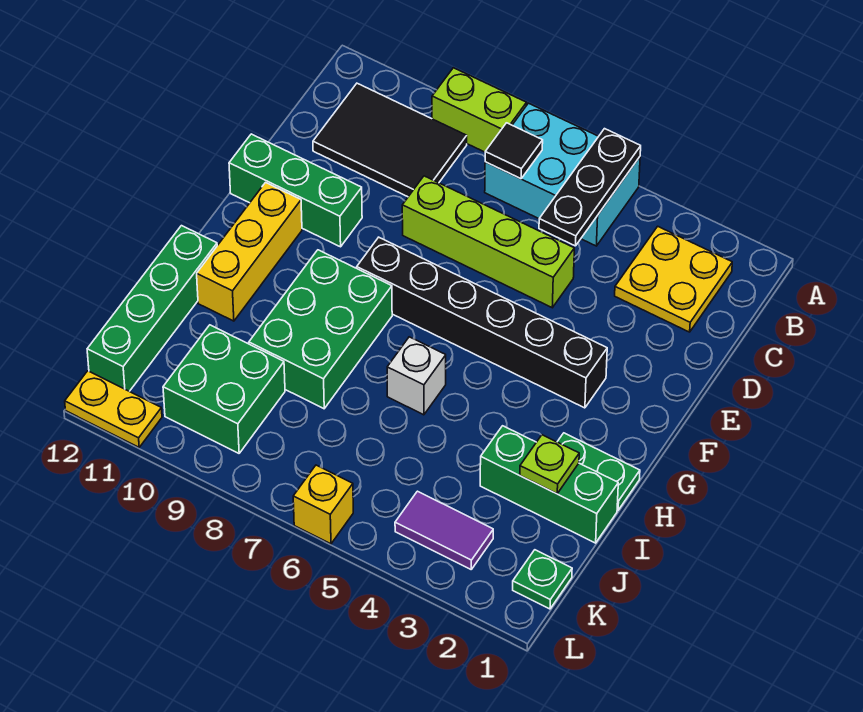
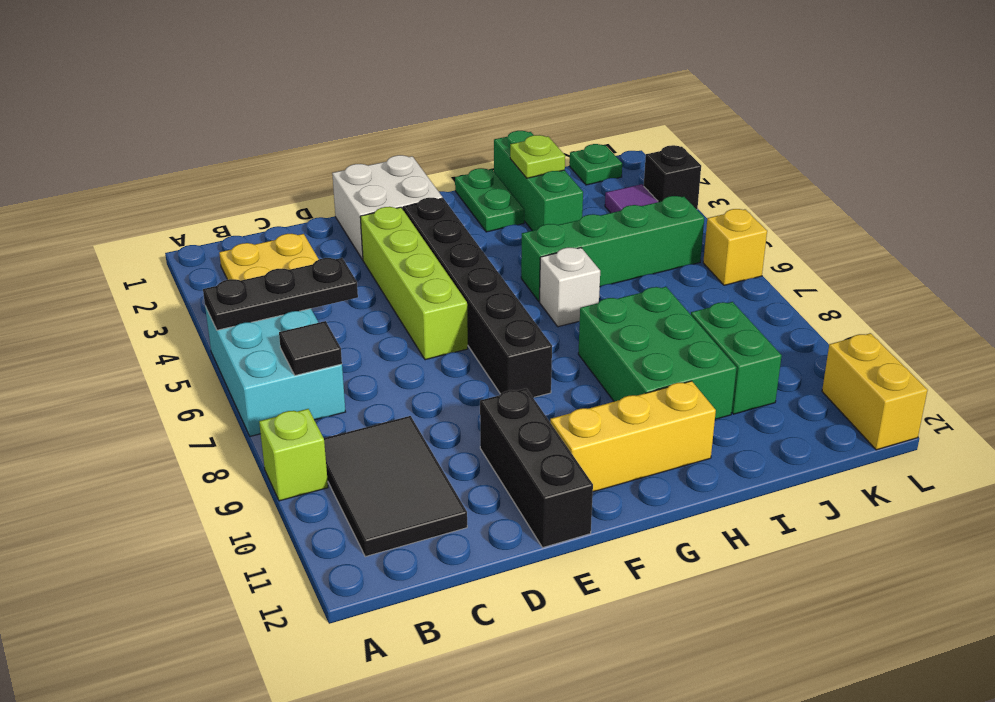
lime 1x2 brick [432,68,527,152] -> lime 1x1 brick [259,409,328,501]
lime 1x4 brick [402,176,574,308] -> lime 1x4 brick moved to [360,207,468,360]
none -> white 2x2 brick [332,155,443,260]
green 1x3 brick [229,134,362,247] -> black 1x3 brick [480,388,593,547]
green 2x3 brick [249,250,392,409] -> green 2x3 brick turned to [578,287,737,419]
green 1x4 brick [87,226,217,391] -> green 1x4 brick moved to [521,196,704,301]
green 2x2 brick [163,325,285,453] -> green 1x2 brick [691,302,782,414]
none -> black 1x1 brick [644,145,701,209]
yellow 1x2 plate [65,371,162,447] -> yellow 1x2 brick [822,333,928,450]

